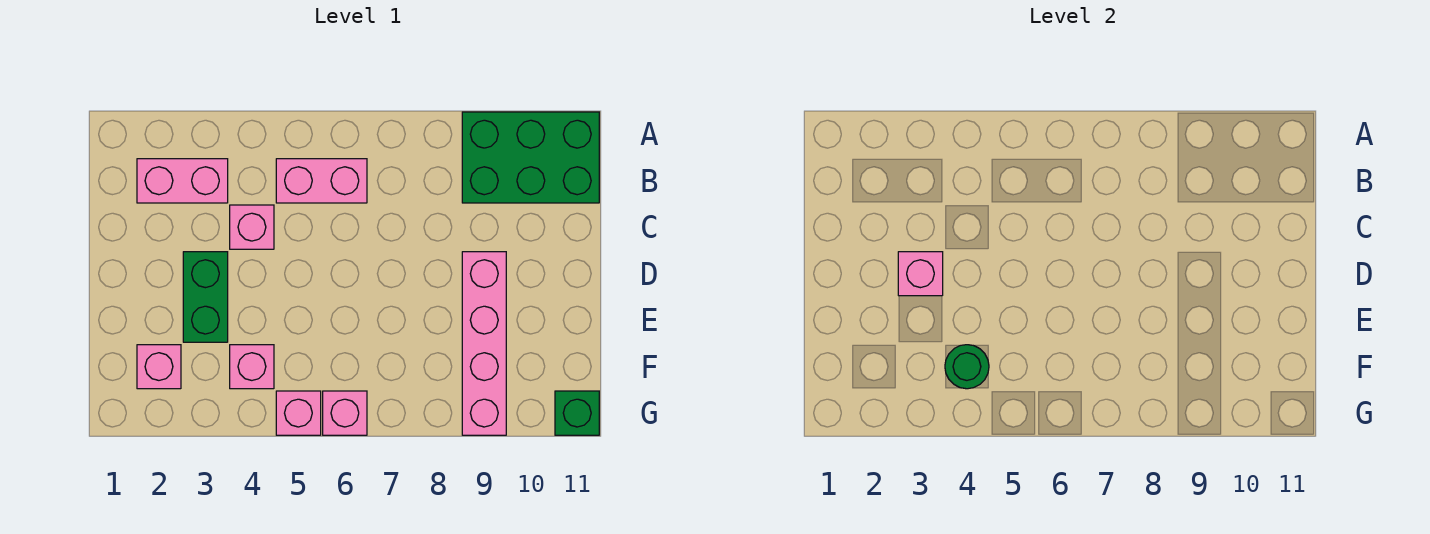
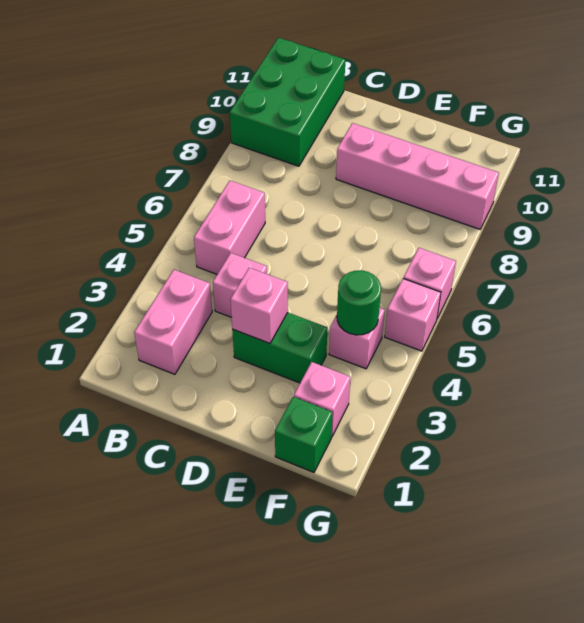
green 1x1 brick [555,391,599,435] -> green 1x1 brick moved to [275,397,333,472]

